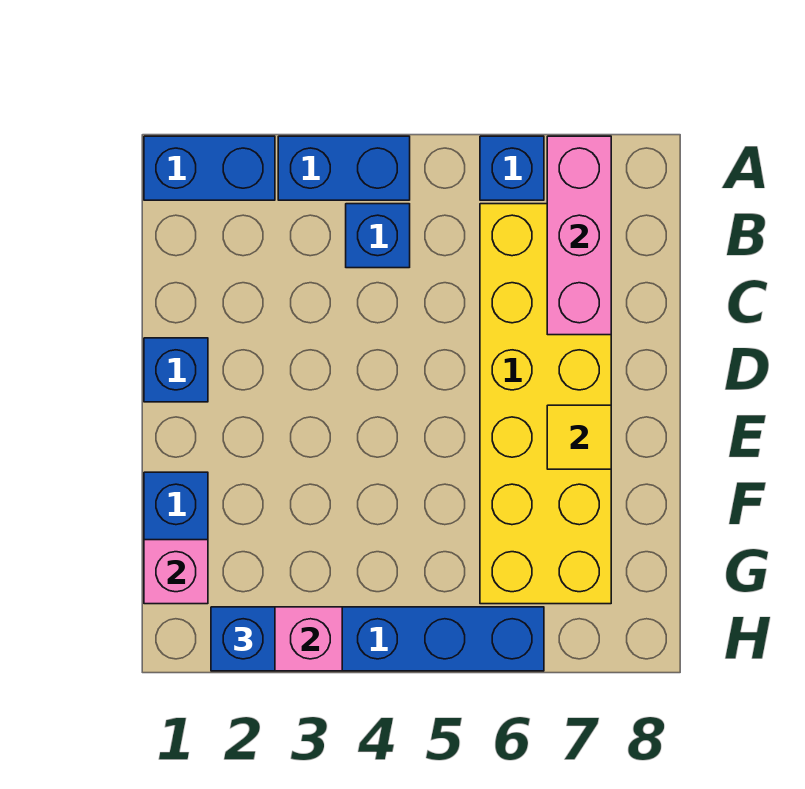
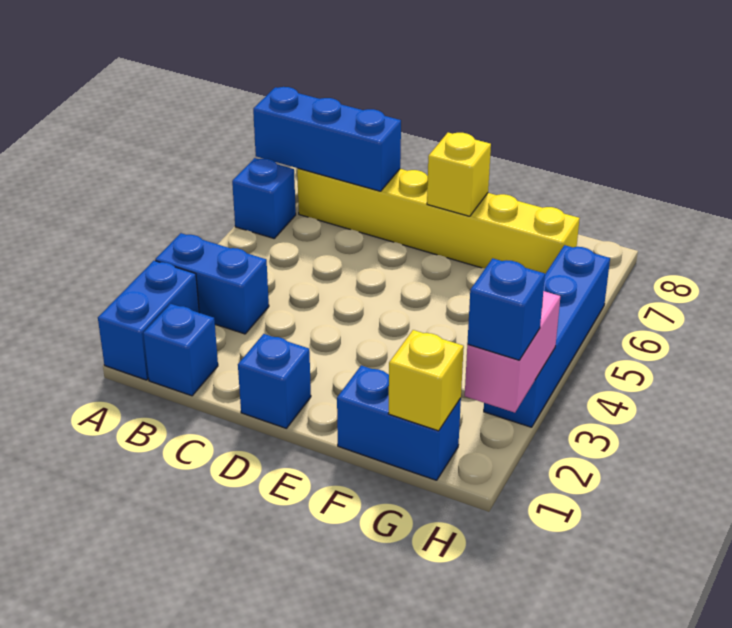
blue 1x2 brick [278,136,410,200] -> blue 1x2 brick turned to [155,233,269,334]
pink 1x3 brick [547,136,611,335] -> blue 1x3 brick [253,87,401,191]
blue 1x1 brick [346,204,410,268] -> blue 1x1 brick moved to [143,304,218,396]
yellow 2x6 brick [480,204,611,604] -> yellow 1x6 brick [297,168,580,274]
yellow 1x1 tile [547,405,611,469] -> yellow 1x1 brick [427,133,491,216]
pink 1x1 brick [144,540,208,604] -> yellow 1x1 brick [388,330,464,431]

